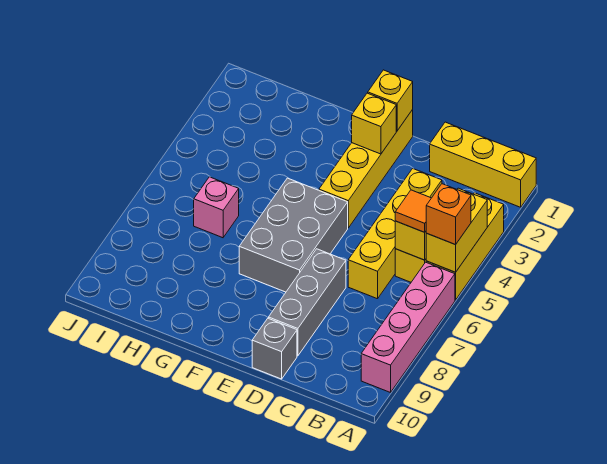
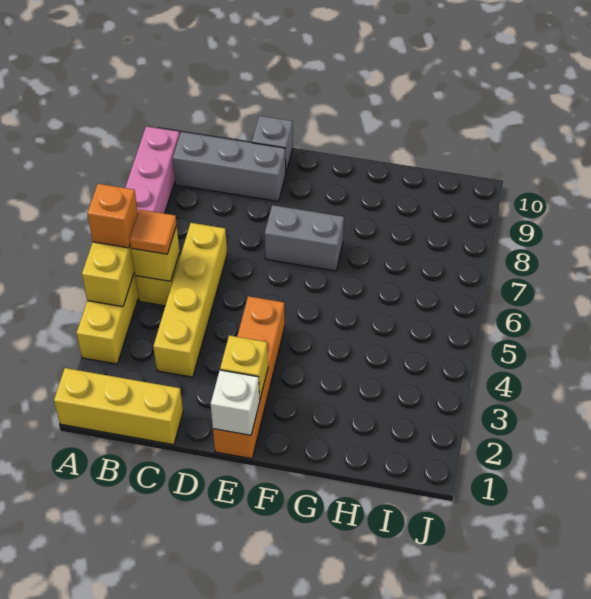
grey 1x3 brick [269,249,346,356] -> grey 1x3 brick turned to [173,132,286,202]
yellow 1x4 brick [319,110,413,228] -> orange 1x4 brick [213,296,285,459]
yellow 1x1 brick [368,70,413,131] -> white 1x1 brick [211,370,260,435]
grey 2x3 brick [239,178,348,292] -> grey 1x2 brick [265,205,344,271]
pink 1x1 brick [194,177,239,238] -> none

